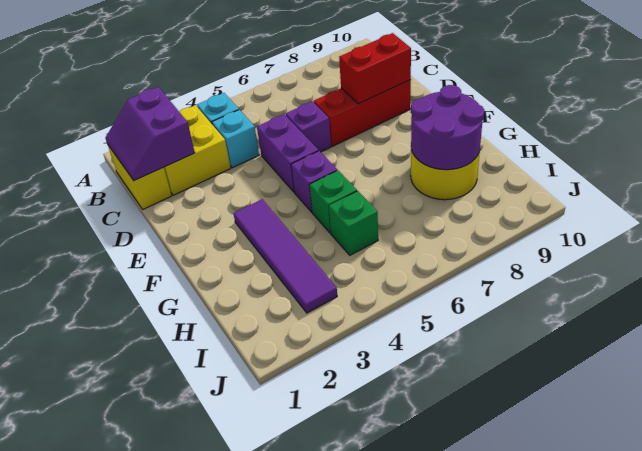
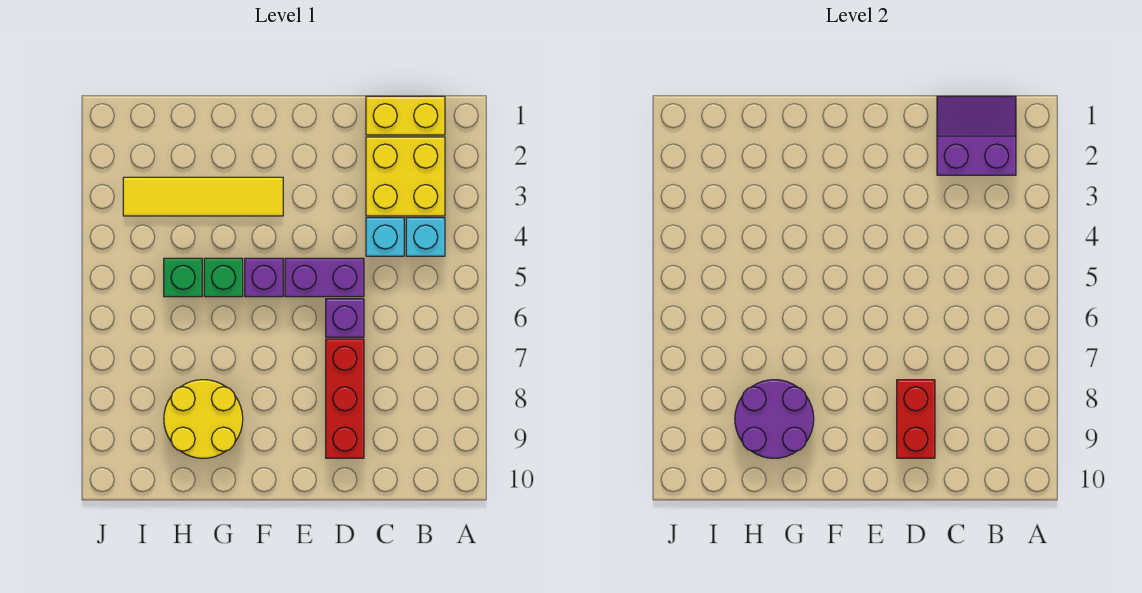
purple 1x4 tile [233,199,337,313] -> yellow 1x4 tile [123,177,283,216]

